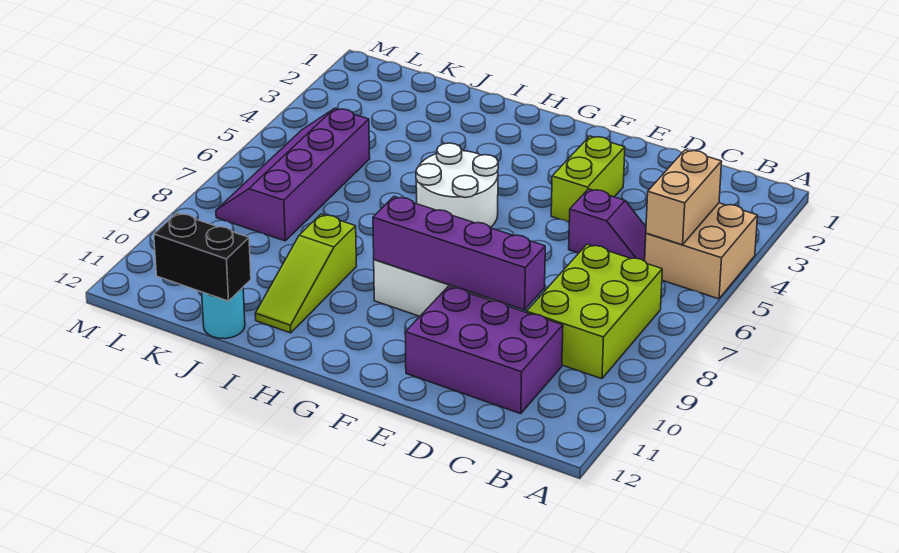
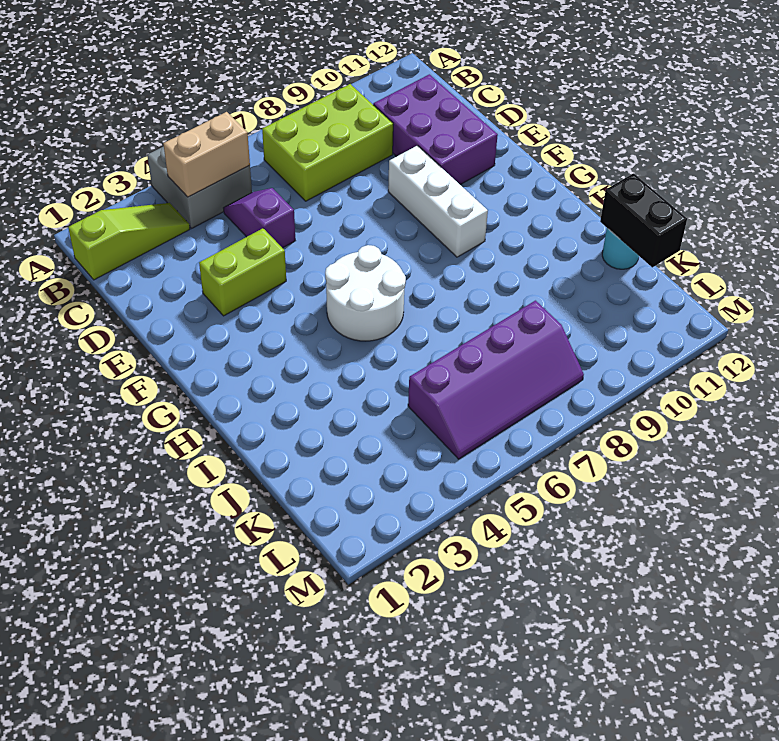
tan 2x2 brick [645,203,758,299] -> grey 2x2 brick [147,146,252,229]
purple 1x4 brick [373,197,545,310] -> none
lime 1x3 slope [255,214,357,333] -> lime 1x3 slope moved to [68,203,190,280]

